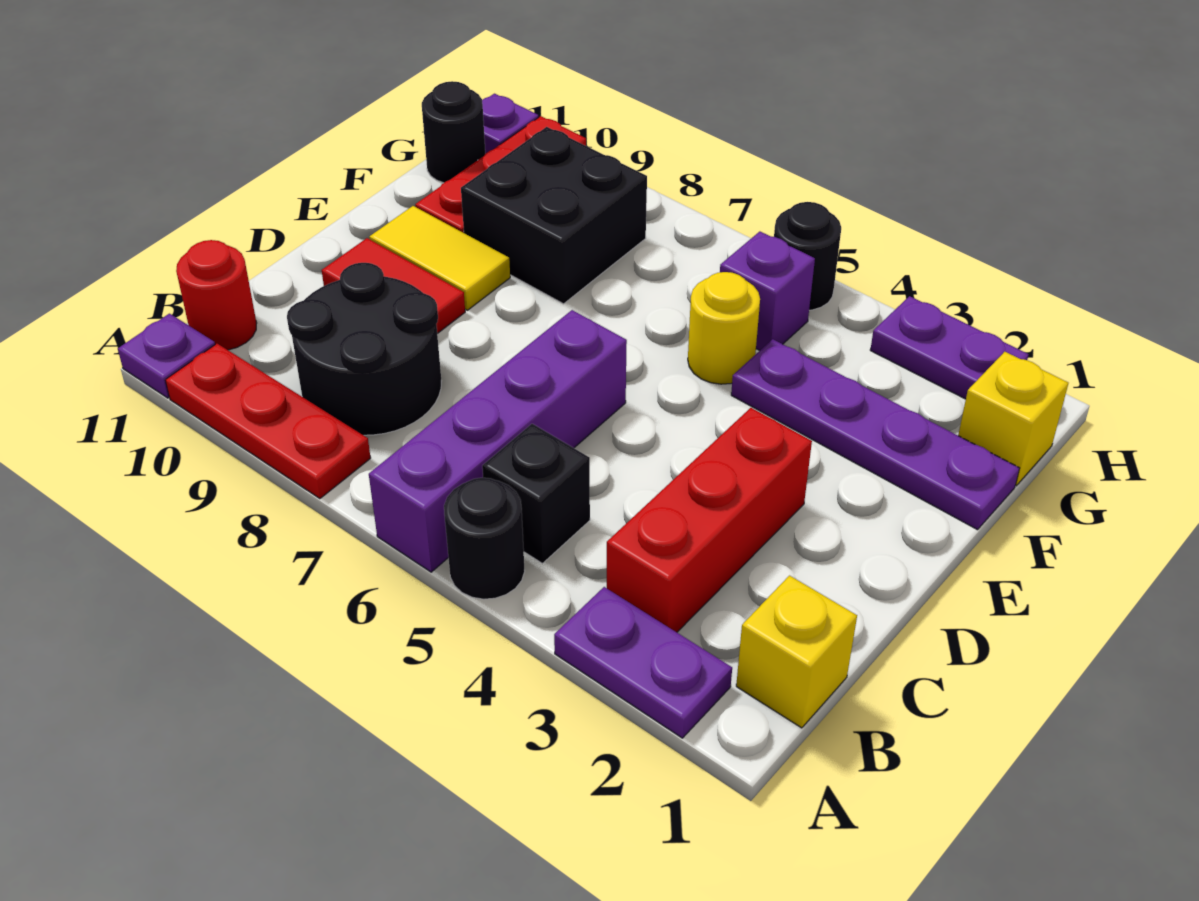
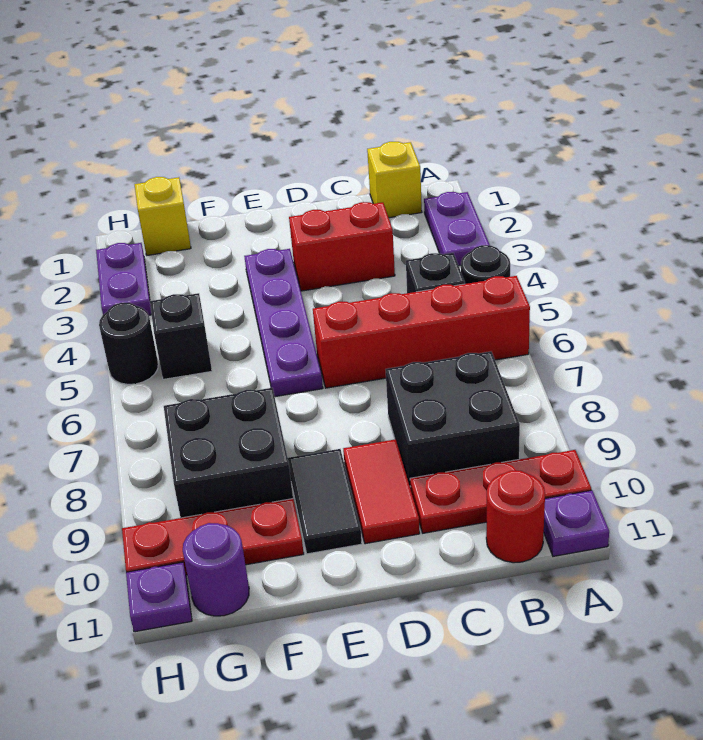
purple 1x4 brick [369,310,627,572] -> red 1x4 brick [313,276,530,388]
red 1x3 plate [165,344,371,499] -> red 1x3 plate turned to [410,450,591,533]
red 1x3 brick [607,408,812,632] -> red 1x2 brick [289,202,395,291]
black 2x2 round brick [287,263,441,435] -> black 2x2 brick [386,351,520,489]
yellow 1x2 tile [369,206,510,310] -> black 1x2 tile [288,449,362,554]
purple 1x4 plate [731,339,1020,530] -> purple 1x4 plate moved to [244,249,323,397]
yellow 1x1 round brick [688,272,760,384] -> none
purple 1x1 brick [720,232,815,350] -> black 1x1 brick [150,293,212,379]
black 1x1 round brick [422,81,485,183] -> purple 1x1 round brick [183,523,249,616]

